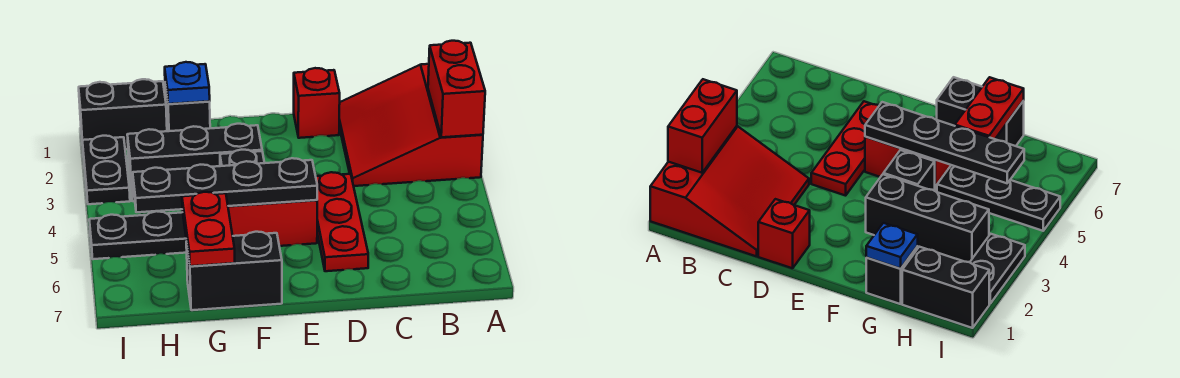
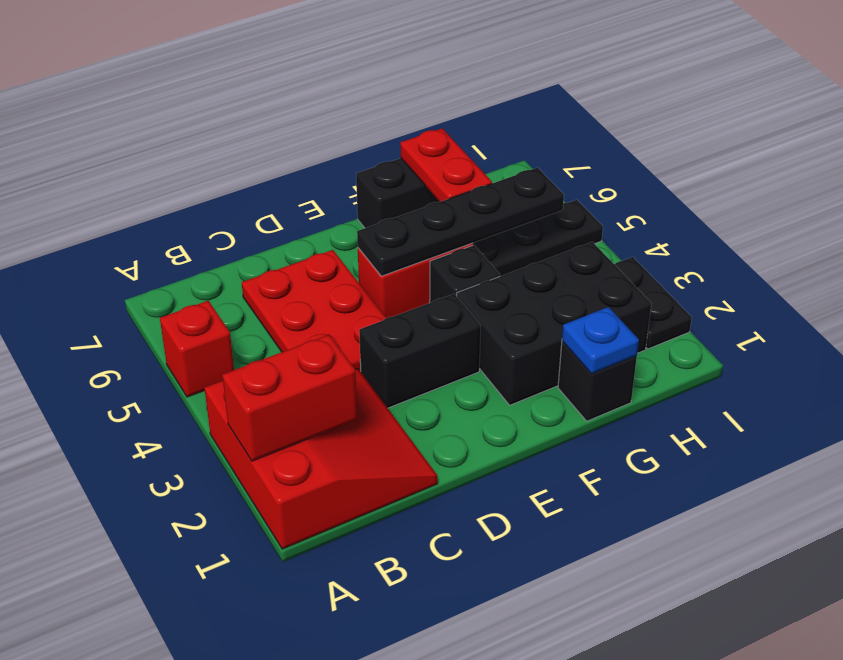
red 1x2 brick [428,41,485,137] -> red 1x2 brick turned to [222,335,357,461]
red 1x1 brick [294,68,340,138] -> red 1x1 brick moved to [160,301,234,397]
red 1x3 plate [316,172,368,271] -> red 2x3 plate [242,250,386,371]
black 1x3 brick [127,124,262,201] -> black 2x3 brick [457,242,651,405]
black 1x2 brick [79,79,167,150] -> black 1x2 brick moved to [359,294,481,408]

